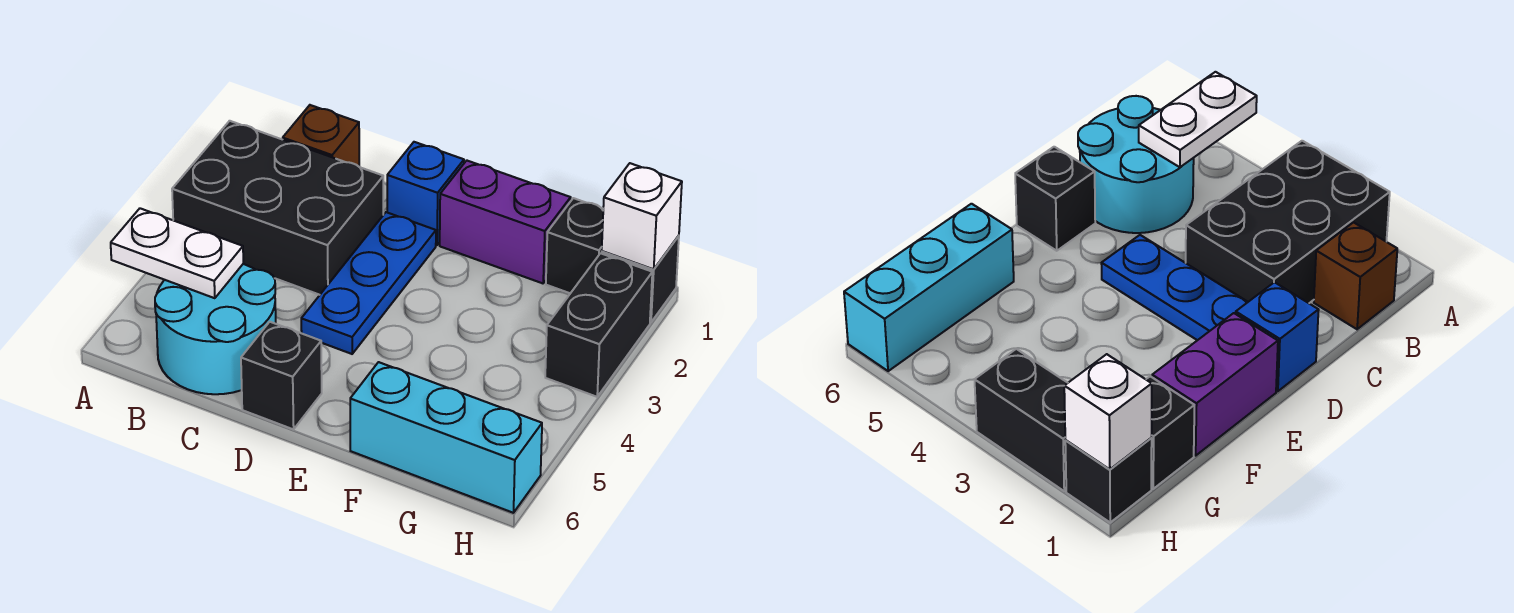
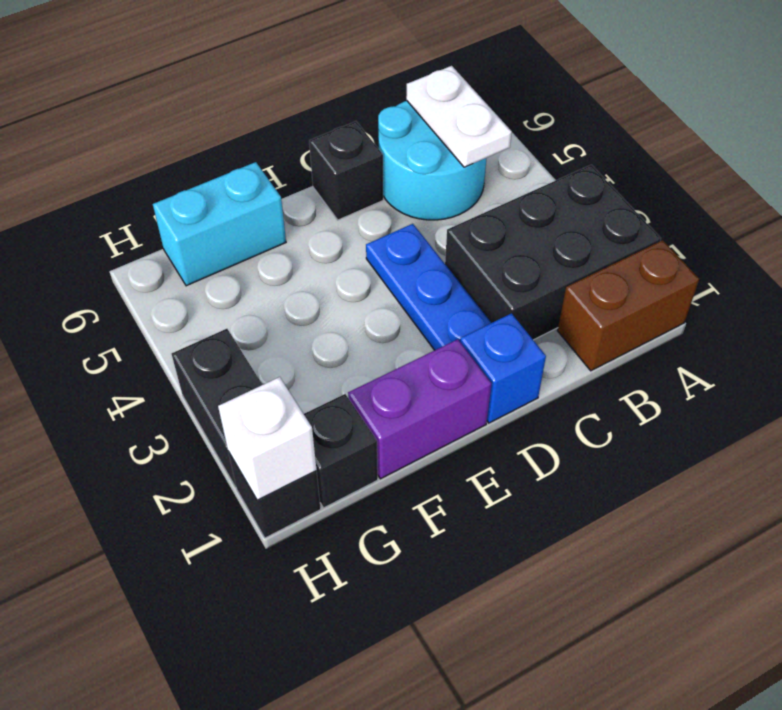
white 1x2 plate [111,208,243,298] -> white 1x2 plate turned to [406,66,512,167]
brown 1x1 brick [283,105,359,166] -> brown 1x2 brick [557,240,699,371]
cyan 1x3 brick [350,362,542,513] -> cyan 1x2 brick [153,162,286,286]

